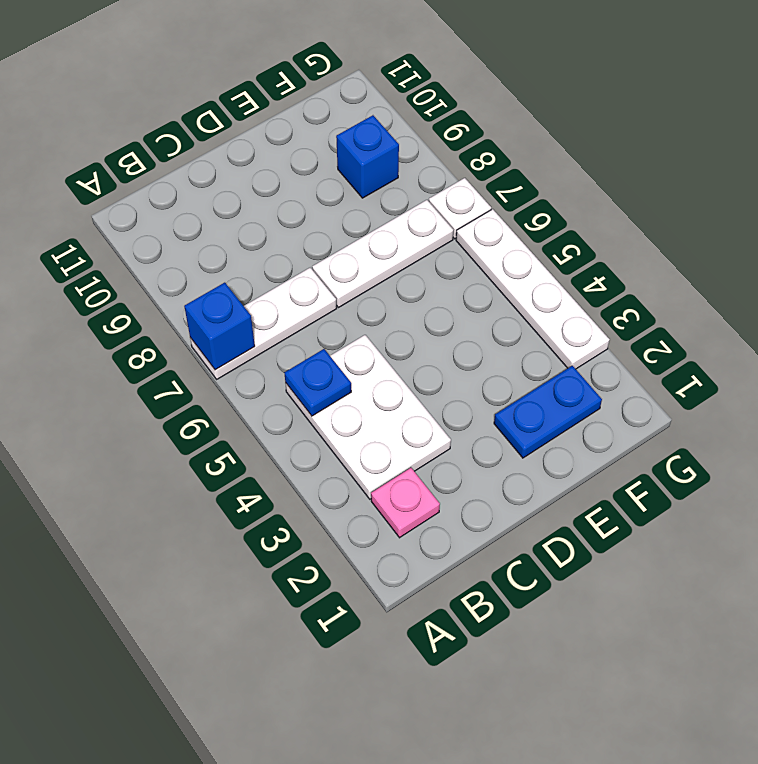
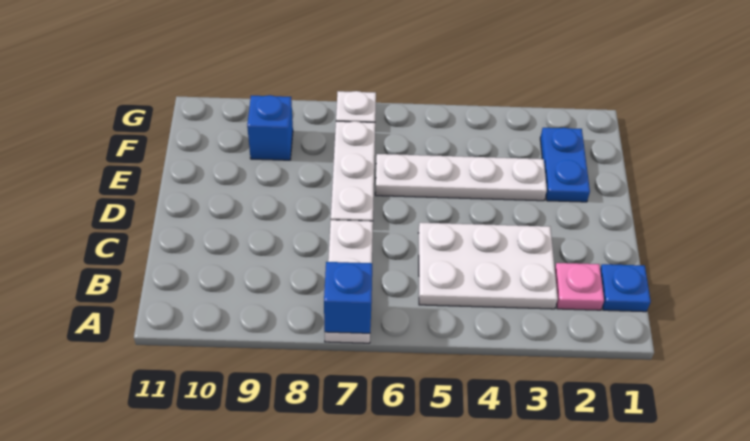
blue 1x1 plate [285,349,351,416] -> blue 1x1 plate moved to [600,264,651,312]
white 1x4 plate [456,209,610,369] -> white 1x4 plate moved to [375,154,547,201]

